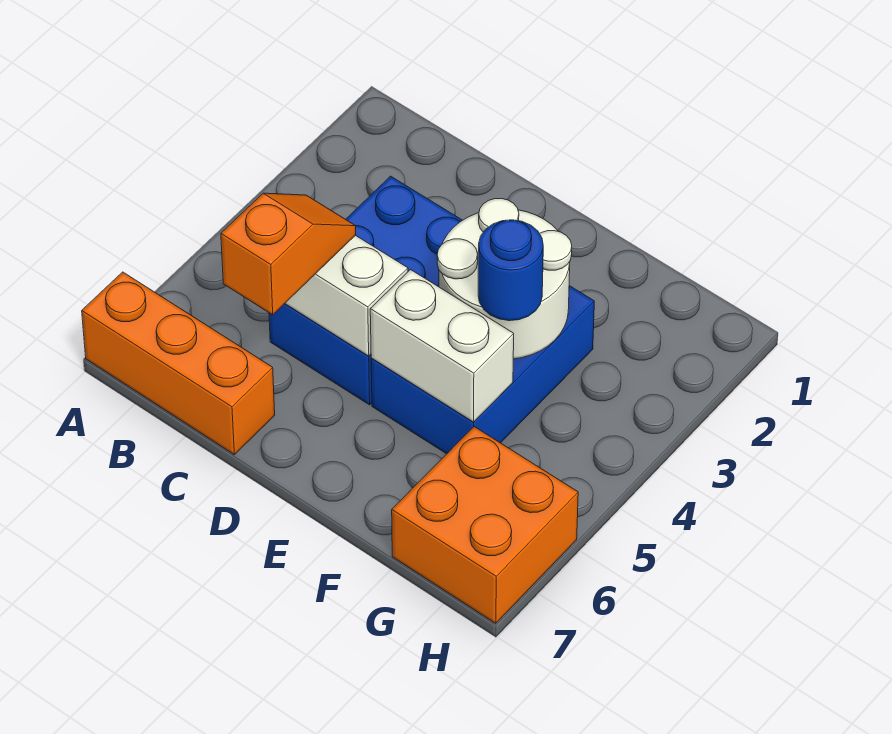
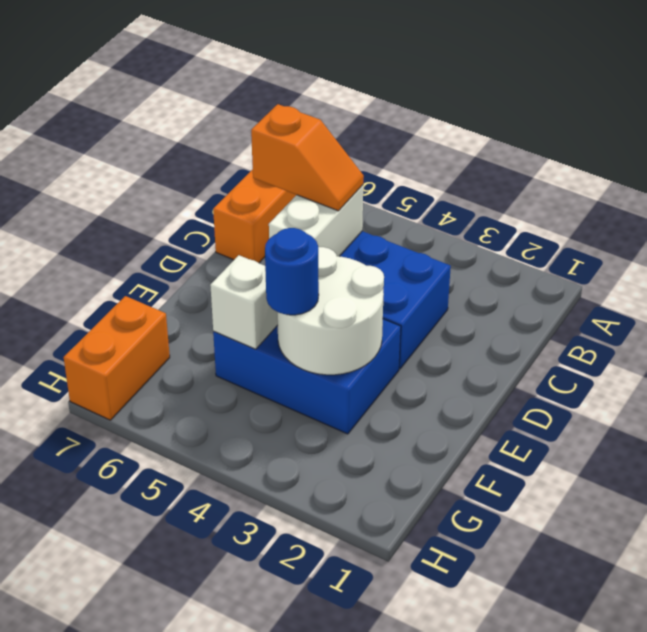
white 1x2 brick [370,270,514,422] -> white 1x1 brick [210,255,278,349]
orange 2x2 brick [392,427,578,623] -> orange 1x2 brick [64,296,170,420]

